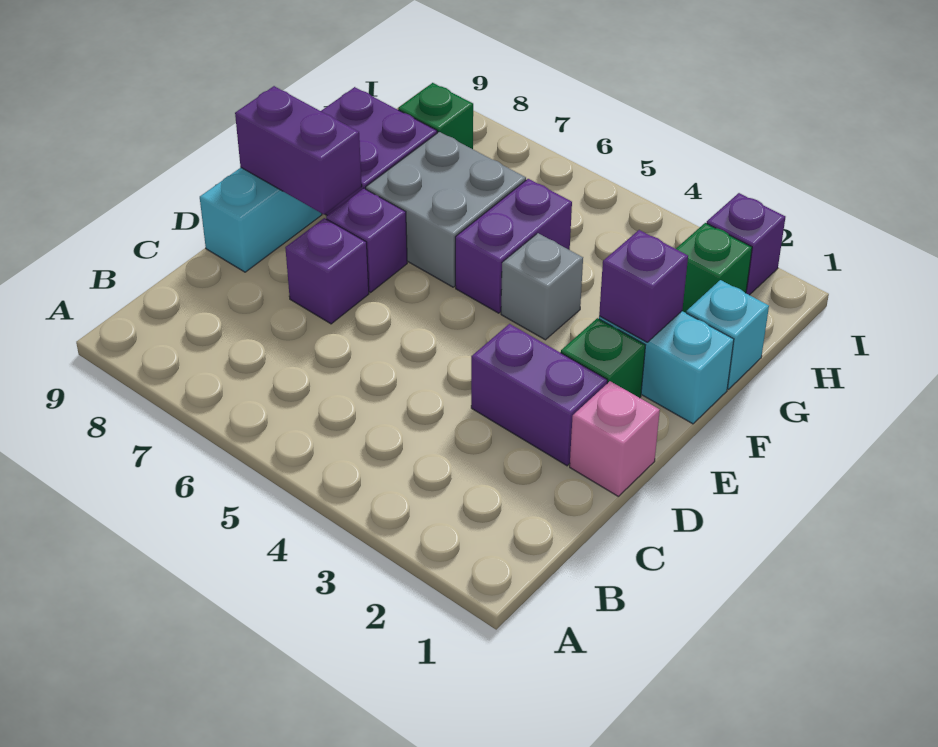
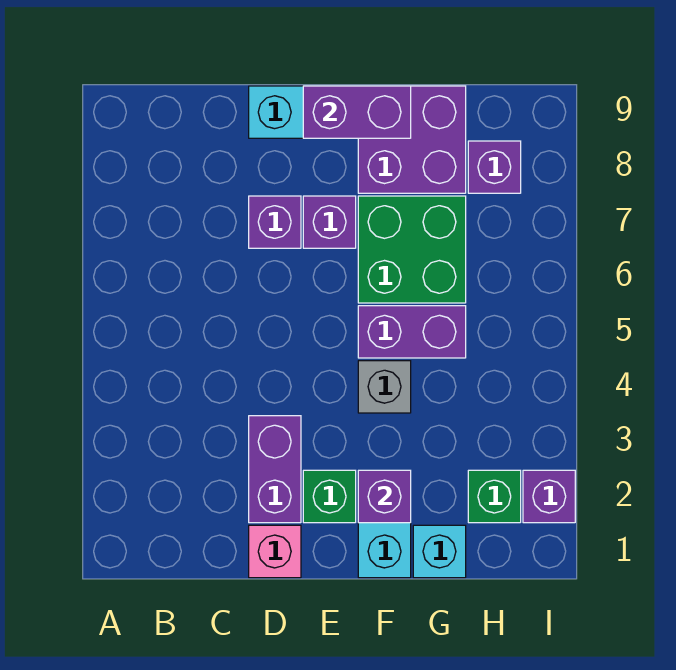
purple 1x2 brick [235,86,362,214] -> purple 1x2 brick turned to [303,86,411,138]
grey 2x2 brick [366,132,526,287] -> green 2x2 brick [358,196,466,303]
green 1x1 brick [398,83,473,149] -> purple 1x1 brick [468,141,521,193]

